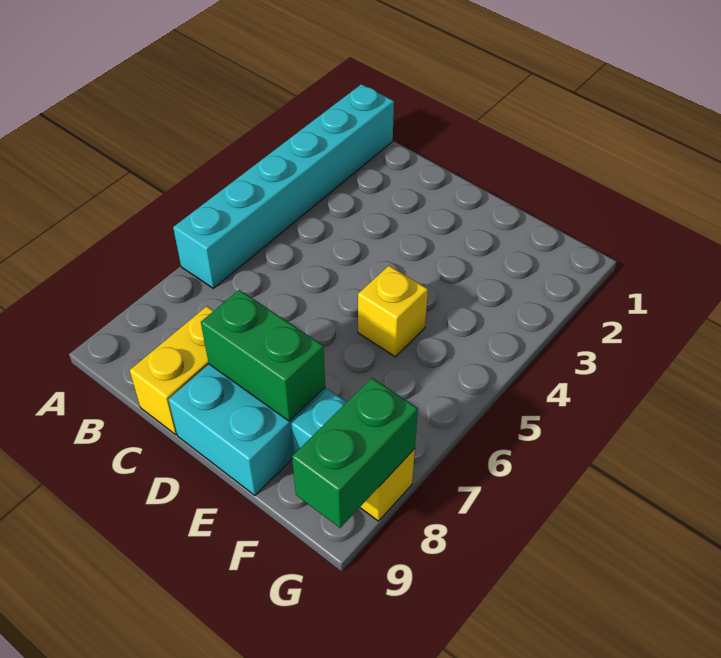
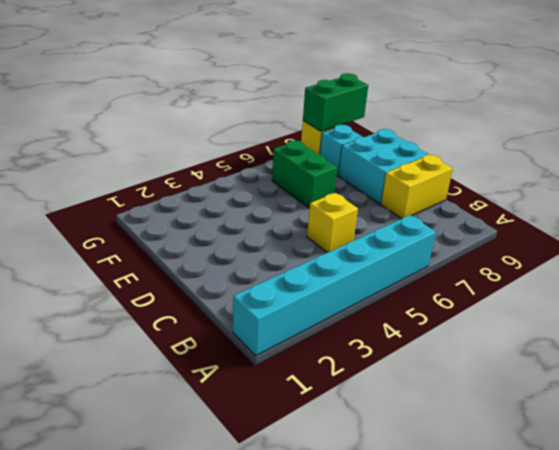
green 1x2 brick [201,290,325,421] -> green 1x2 brick moved to [272,140,337,208]
yellow 1x1 brick [358,266,428,357] -> yellow 1x1 brick moved to [307,193,358,253]

